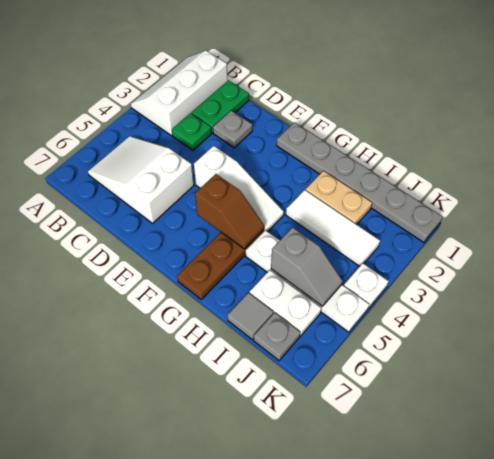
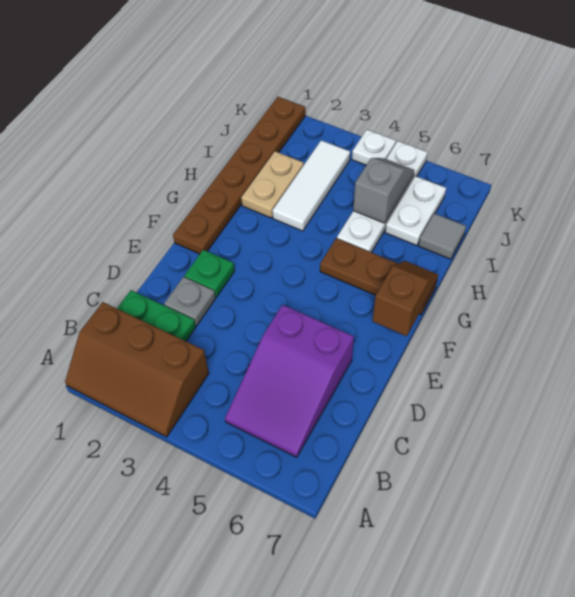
white 2x3 slope [131,51,227,136] -> brown 2x3 slope [65,302,209,437]
white 2x3 slope [88,136,194,223] -> purple 2x3 slope [225,305,354,457]
green 1x1 plate [172,113,212,150] -> green 1x1 plate moved to [185,250,235,297]
white 1x3 slope [194,146,284,232] -> none
grey 1x6 plate [277,122,443,242] -> brown 1x6 plate [173,97,305,254]
brown 1x2 slope [195,174,264,249] -> brown 1x2 slope moved to [373,261,438,336]
grey 1x1 plate [254,313,300,360] -> none

